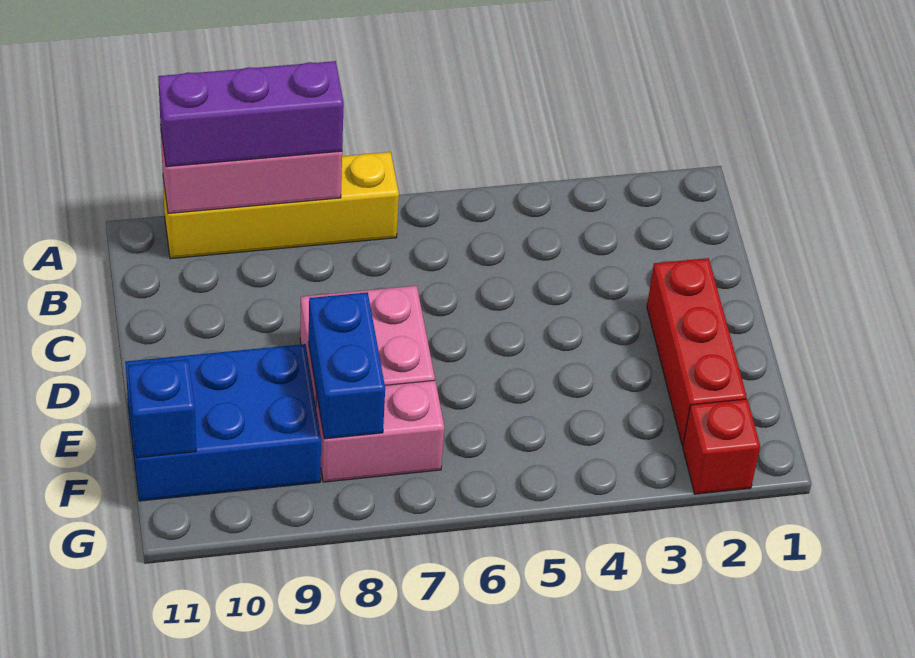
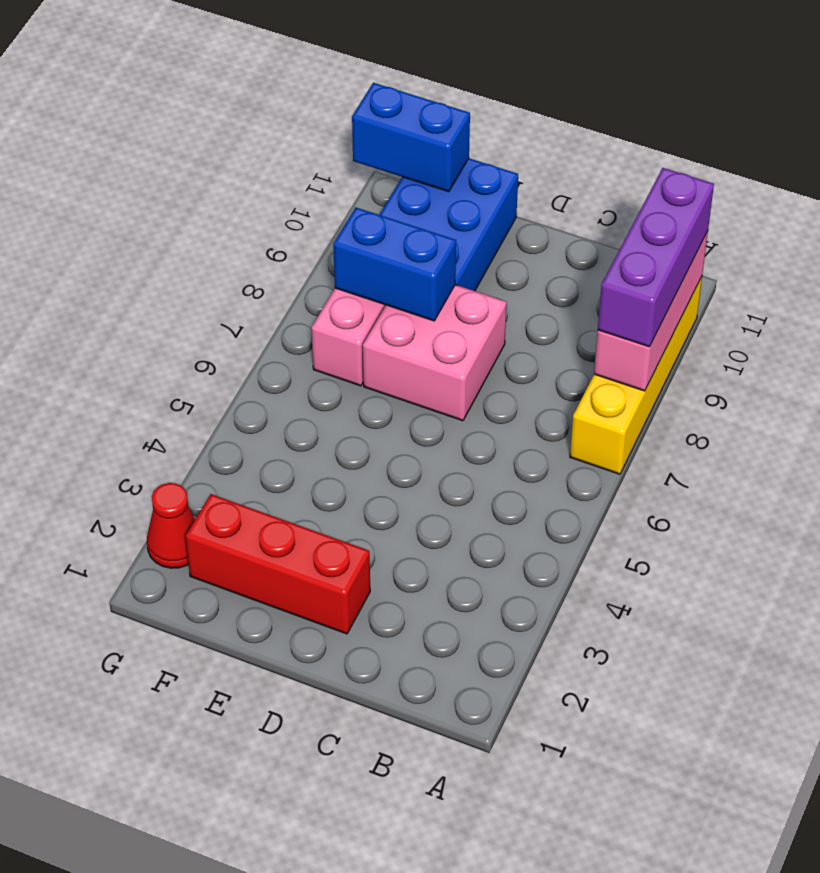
blue 1x1 brick [128,359,196,458] -> blue 1x2 brick [352,83,470,192]
red 1x1 brick [683,399,760,494] -> red 1x1 cone [147,483,195,568]

